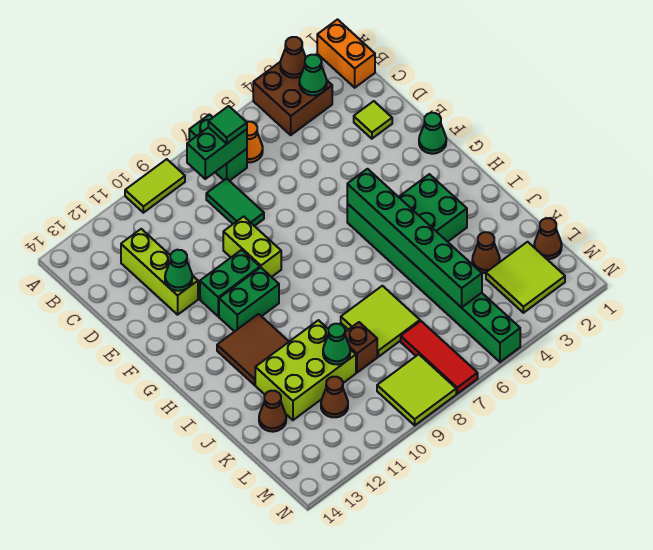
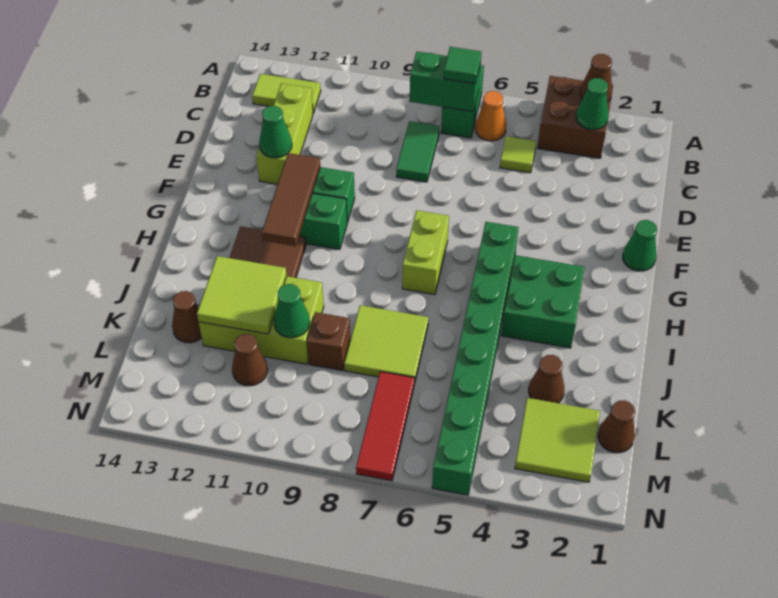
orange 1x2 brick [317,20,375,88] -> none
lime 1x2 tile [125,159,185,213] -> lime 1x2 tile moved to [252,74,321,113]
lime 1x1 tile [354,101,392,139] -> lime 1x1 tile moved to [500,136,536,173]
lime 1x2 brick [223,216,281,277] -> lime 1x2 brick moved to [402,210,449,295]
none -> brown 1x3 tile [262,153,320,246]
green 1x6 brick [347,169,482,308] -> none
lime 2x2 tile [377,354,456,425] -> lime 2x2 tile moved to [197,256,287,334]

